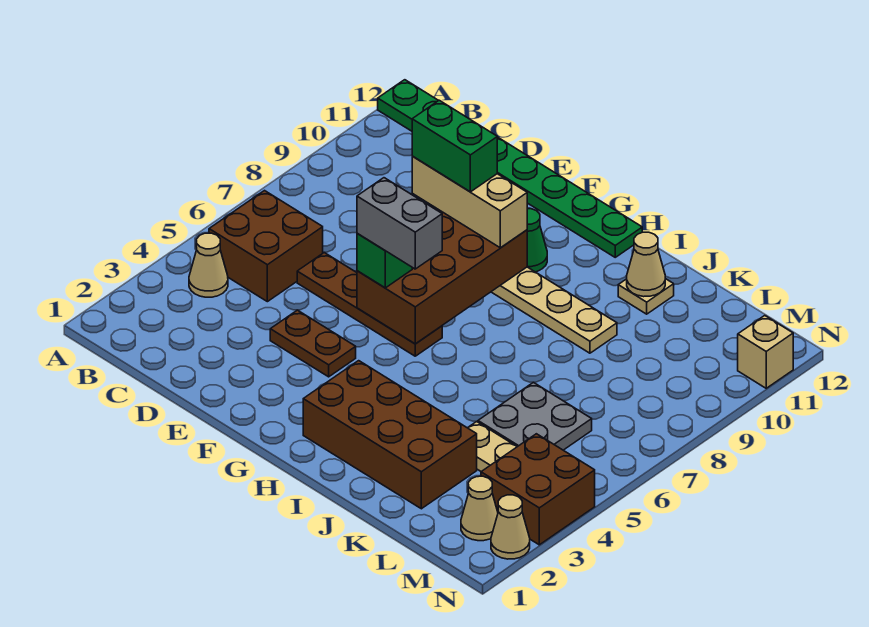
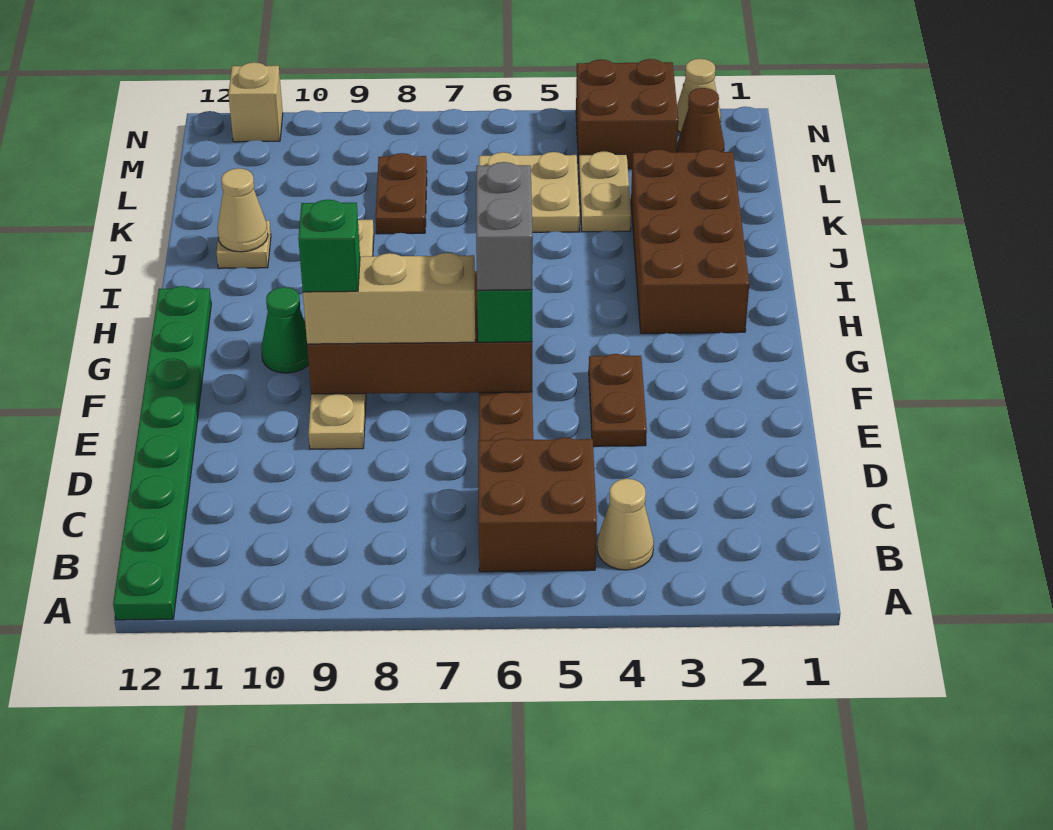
tan 1x3 brick [412,156,527,248] -> tan 1x3 brick turned to [303,253,475,344]
green 1x2 brick [412,100,497,192] -> green 1x1 brick [298,200,360,292]
grey 2x2 plate [478,382,592,450] -> tan 2x2 plate [479,152,580,232]
none -> brown 1x2 plate [376,153,427,234]
tan 1x1 cone [461,476,498,541] -> brown 1x1 cone [677,88,724,152]

